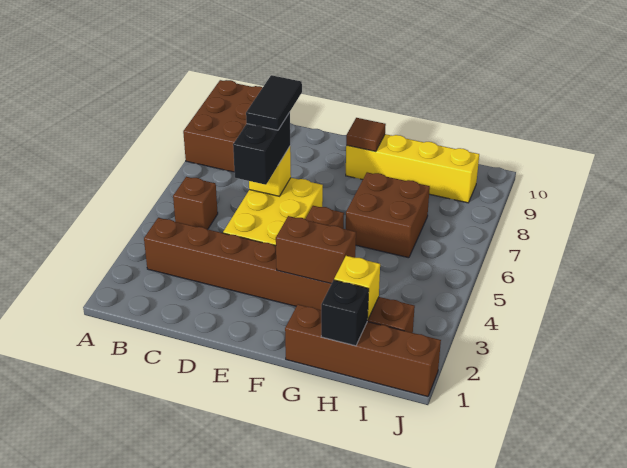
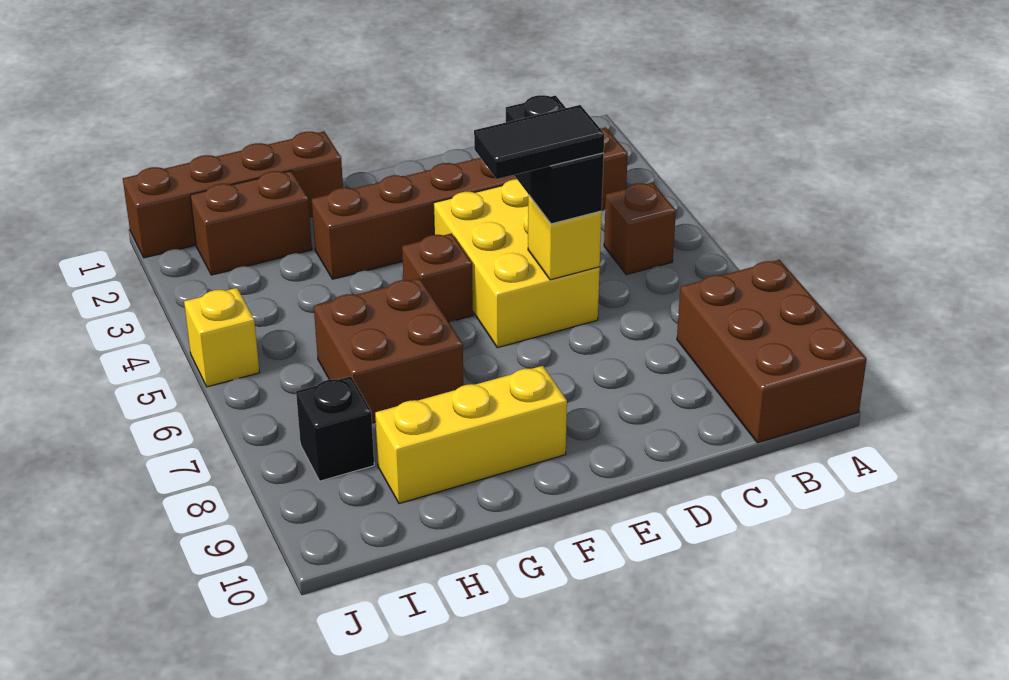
black 1x2 tile [246,75,302,130] -> black 1x2 tile turned to [474,105,604,179]
brown 1x2 brick [276,216,356,284] -> none
yellow 1x4 brick [346,134,479,203] -> yellow 1x3 brick [375,366,567,503]
brown 1x1 tile [346,118,386,152] -> none
black 1x1 brick [321,280,369,346] -> black 1x1 brick moved to [296,376,374,481]
yellow 1x1 brick [334,256,380,320] -> yellow 1x1 brick moved to [184,288,260,387]

